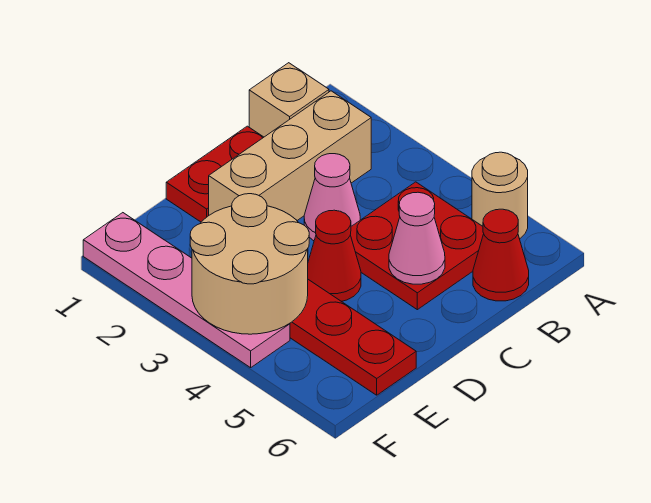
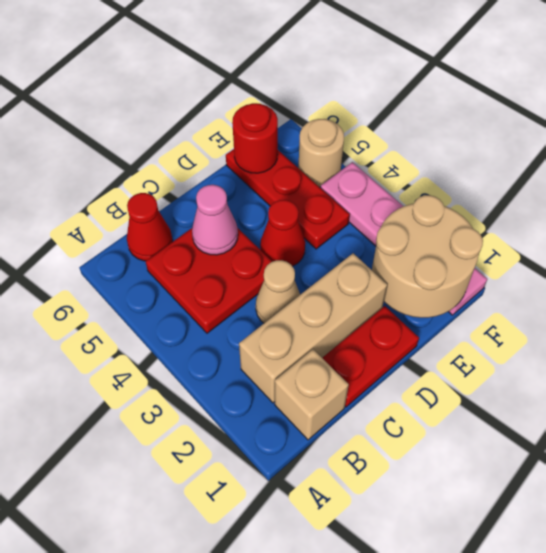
tan 1x1 round brick [472,152,528,239] -> tan 1x1 round brick moved to [298,119,344,187]
pink 1x1 cone [304,154,360,241] -> tan 1x1 cone [256,260,300,323]
tan 2x2 round brick [190,194,309,334] -> tan 2x2 round brick moved to [372,195,483,318]
none -> red 1x1 round brick [232,103,278,173]

